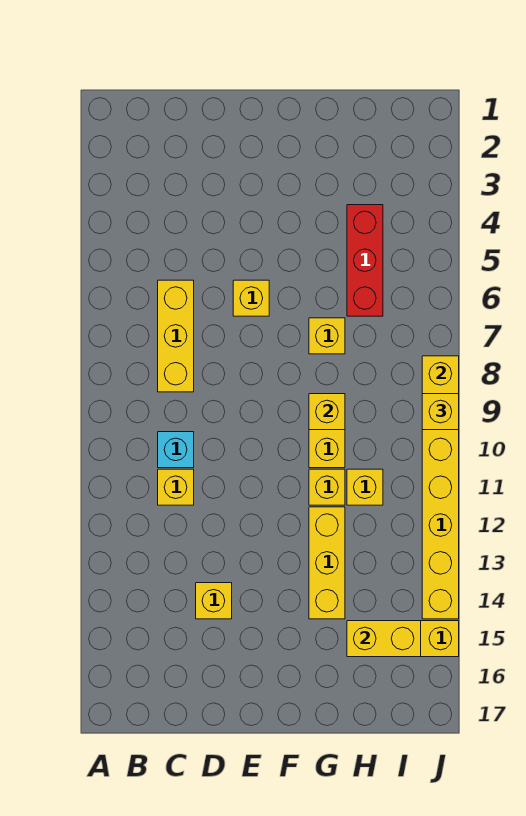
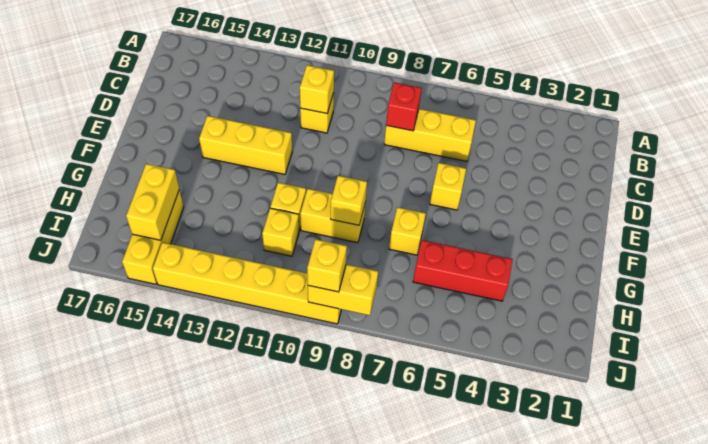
none -> red 1x1 brick [386,82,422,131]
cyan 1x1 brick [158,432,194,468] -> none
yellow 1x1 brick [196,583,232,619] -> yellow 1x1 brick moved to [300,65,334,113]
yellow 1x3 brick [309,507,345,619] -> yellow 1x3 brick moved to [199,116,292,174]

